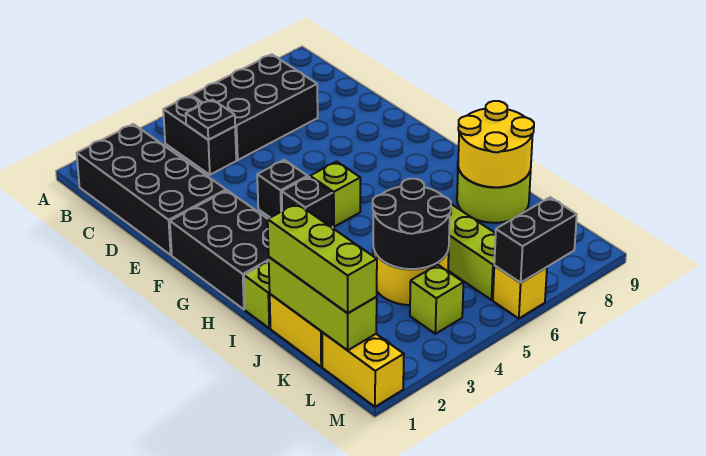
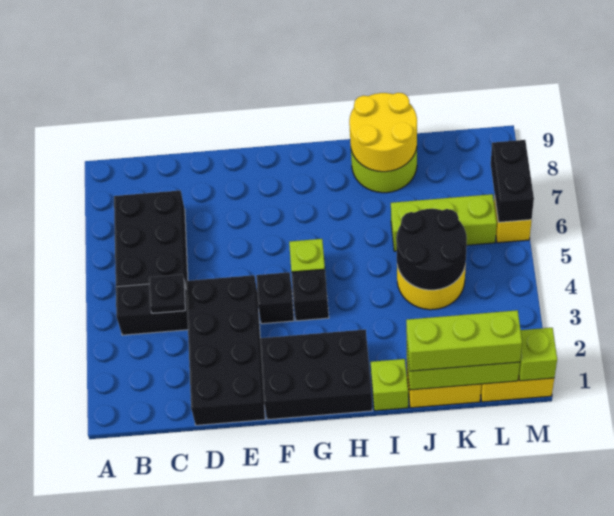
black 2x4 brick [77,124,226,255] -> black 2x4 brick turned to [186,275,265,425]
lime 1x1 brick [410,265,464,334] -> lime 1x1 brick moved to [519,328,557,381]

